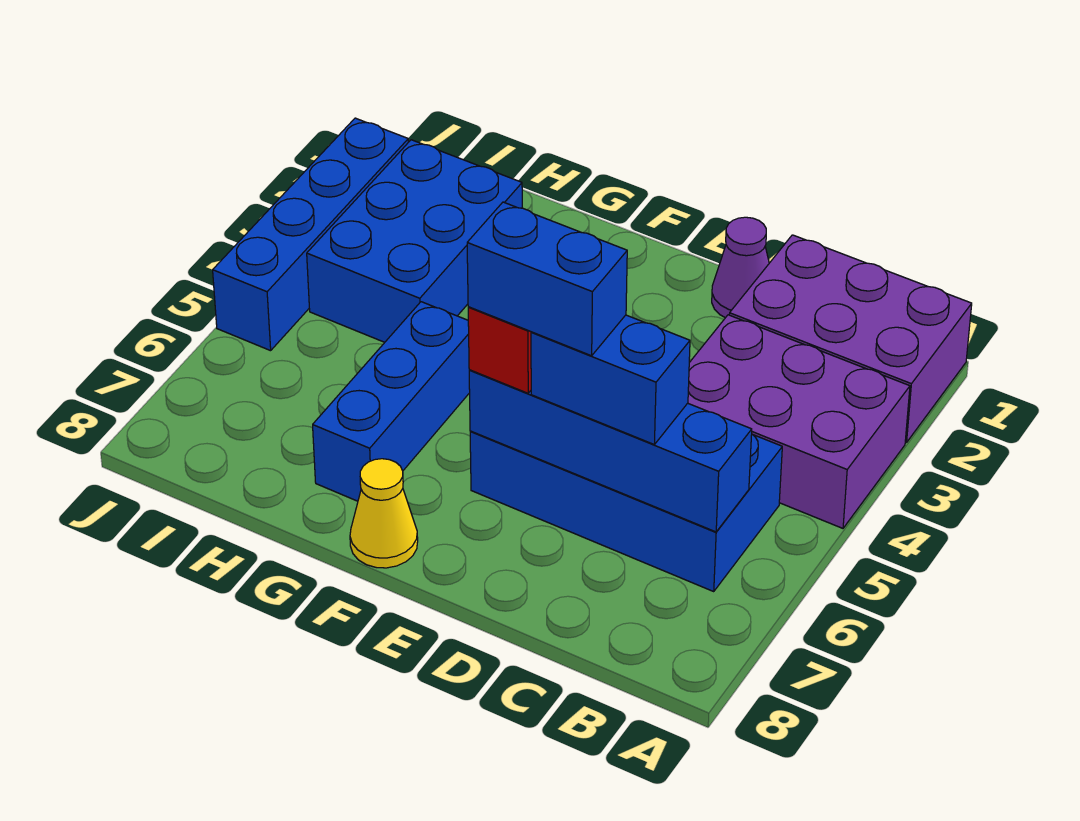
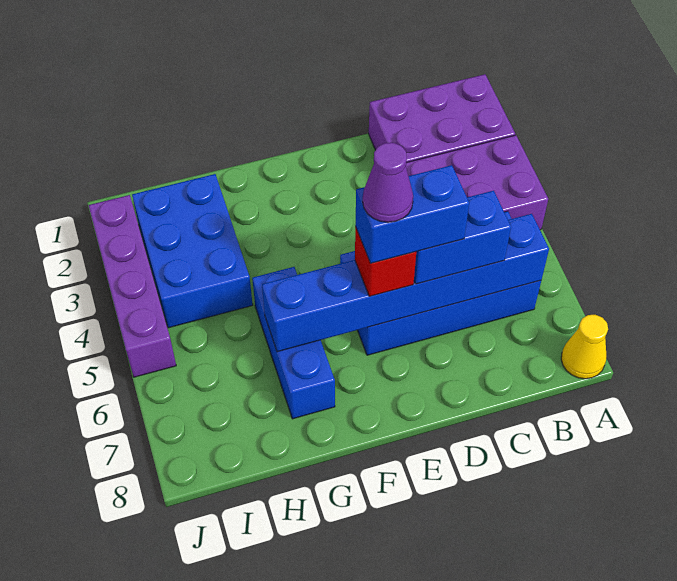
blue 1x4 brick [469,370,752,532] -> blue 1x6 brick [262,214,549,352]
purple 1x1 cone [712,217,769,318] -> purple 1x1 cone moved to [363,143,413,222]
yellow 1x1 cone [350,459,418,568] -> yellow 1x1 cone moved to [561,315,608,379]
blue 1x4 brick [213,118,408,351] -> purple 1x4 brick [89,195,176,377]

